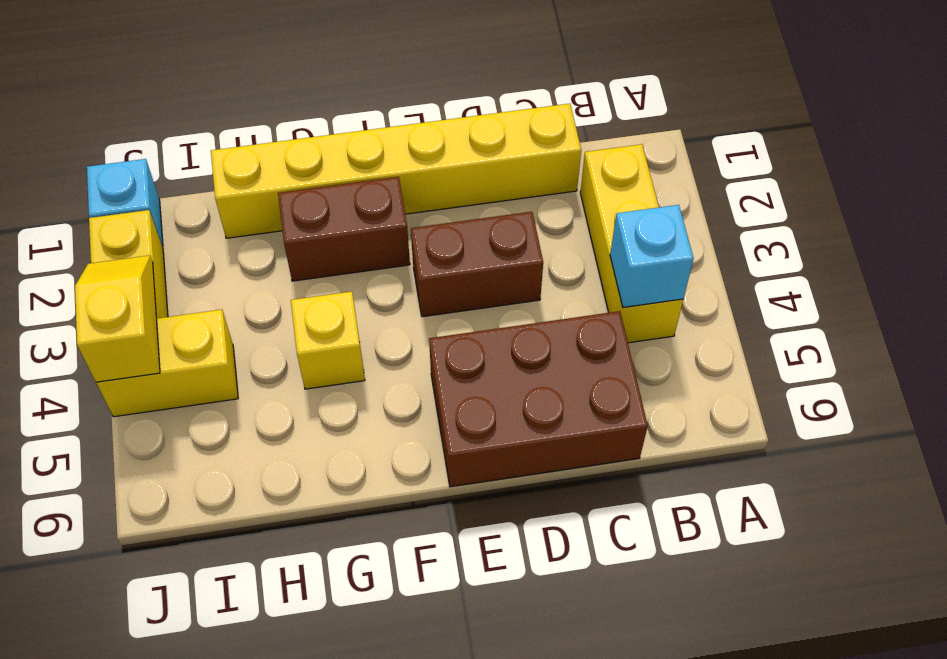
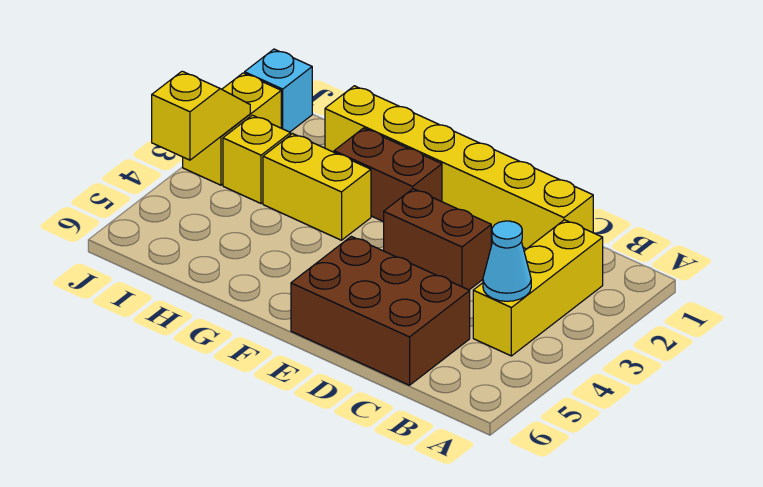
cyan 1x1 brick [610,205,694,307] -> cyan 1x1 cone [483,221,531,301]
yellow 1x1 brick [291,291,365,389] -> yellow 1x1 brick moved to [223,115,291,203]
yellow 1x2 brick [96,310,238,417] -> yellow 1x2 brick moved to [263,134,371,240]

